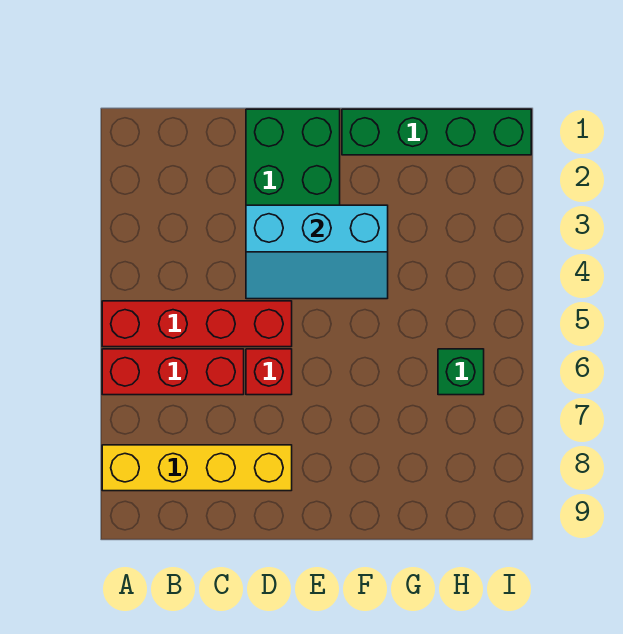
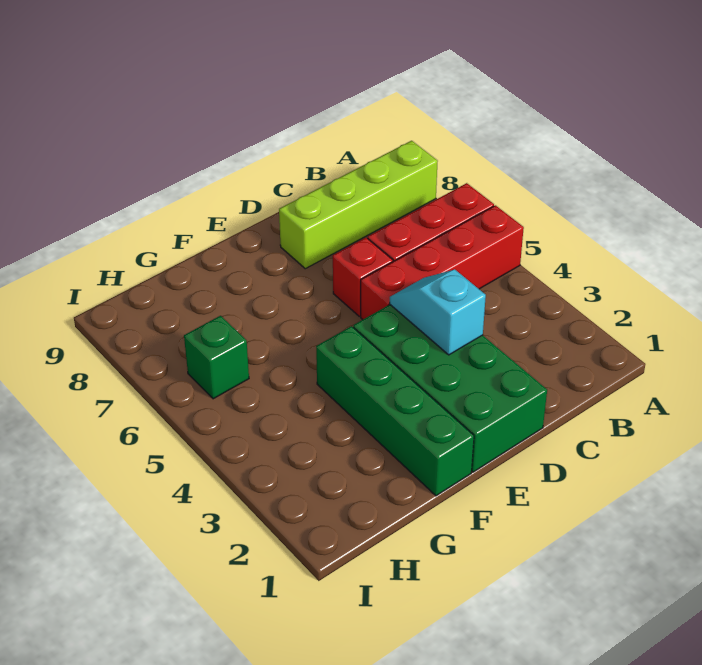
yellow 1x4 brick [102,445,292,491] -> lime 1x4 brick [279,141,438,269]
cyan 2x3 slope [246,205,388,299] -> cyan 1x2 slope [390,270,486,355]
green 1x4 brick [342,109,531,155] -> green 1x4 brick turned to [316,326,474,496]

